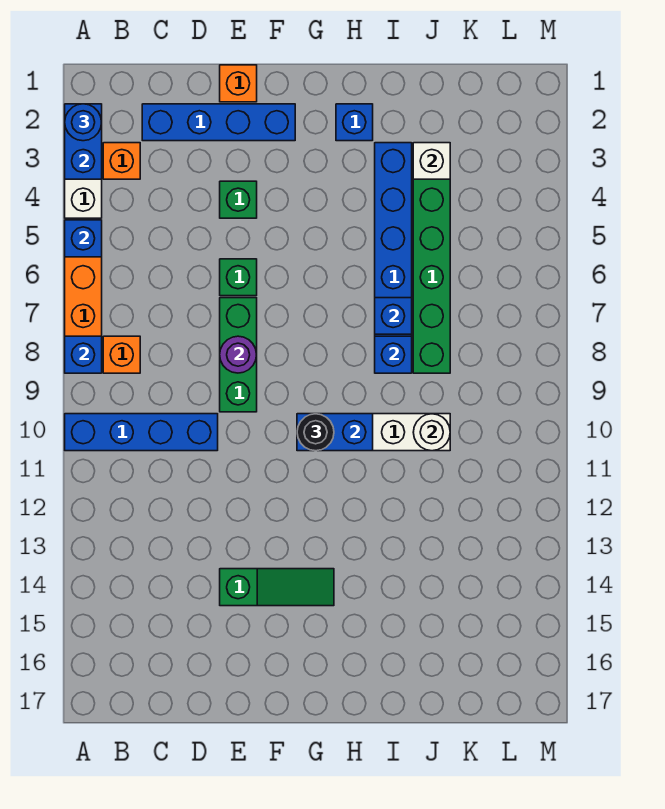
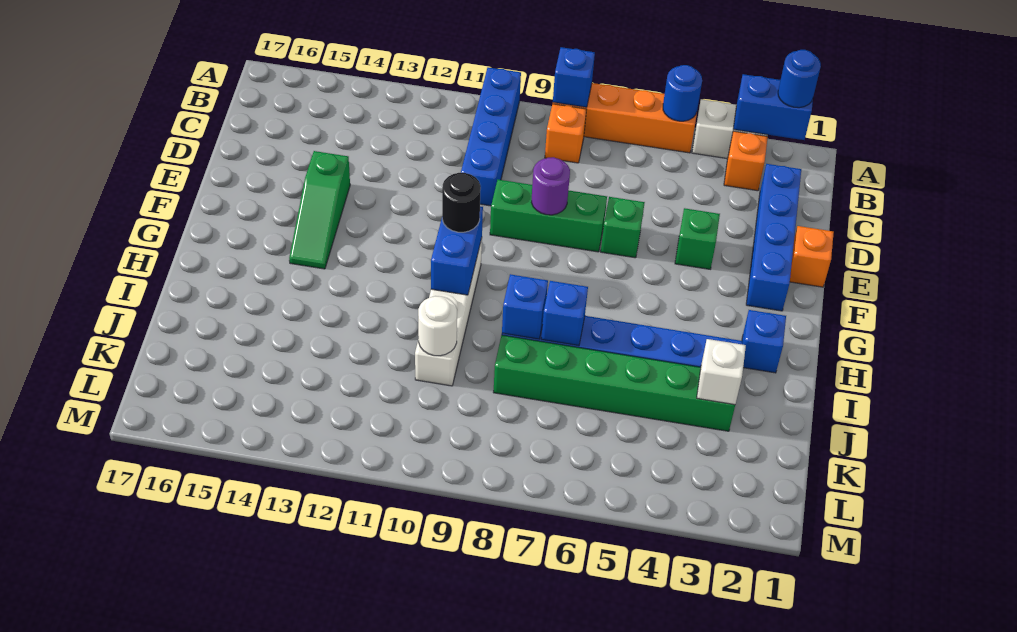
blue 1x1 brick [65,220,102,257] -> blue 1x1 round brick [663,65,702,121]

